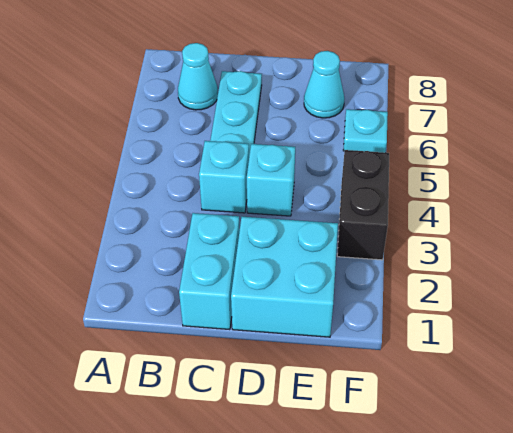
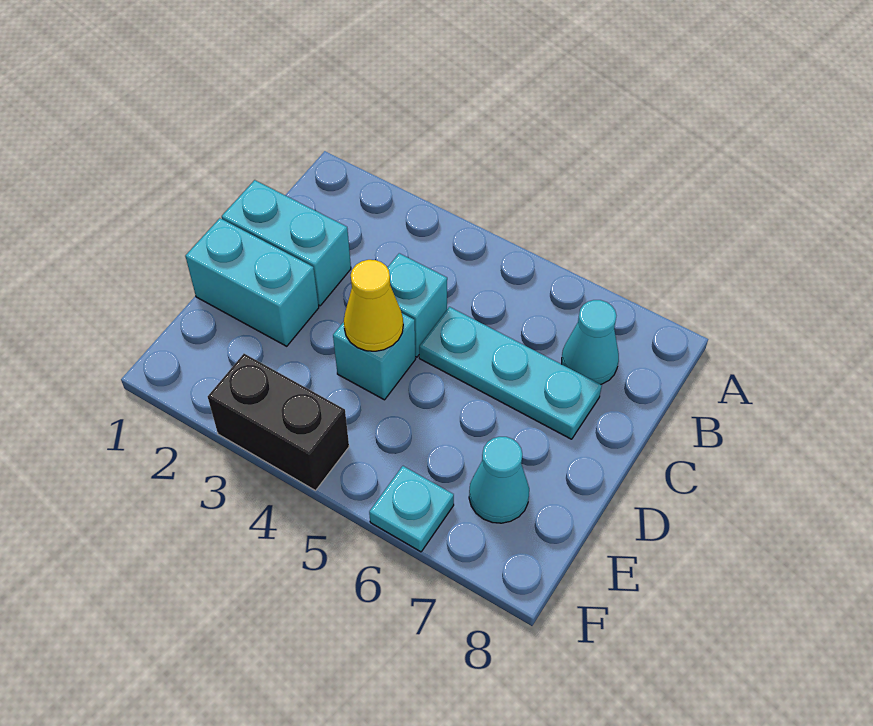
cyan 2x2 brick [231,217,338,337] -> cyan 1x2 brick [185,218,319,346]
none -> yellow 1x1 cone [344,260,403,351]

